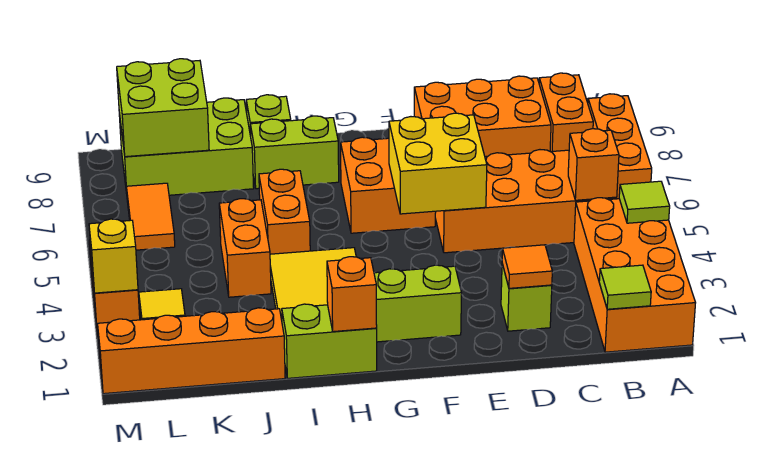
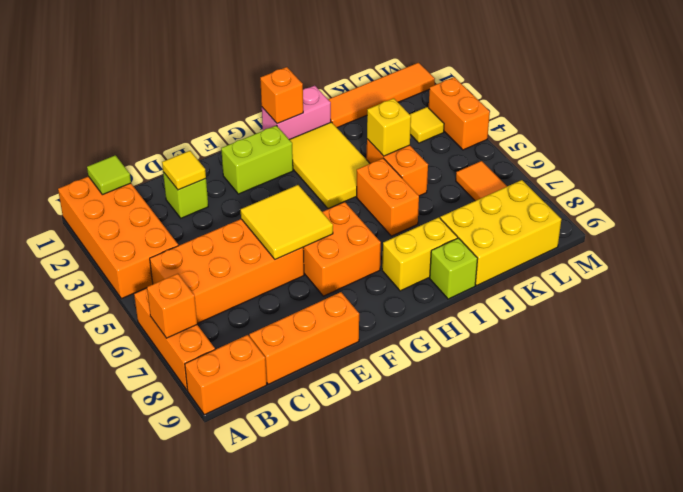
lime 1x1 tile [619,181,670,223] -> none
orange 1x1 brick [568,129,619,200] -> orange 1x1 brick moved to [147,274,197,338]
orange 1x2 brick [539,73,593,152] -> orange 1x2 brick turned to [185,335,267,415]
orange 2x3 brick [414,76,551,157] -> orange 1x3 brick [249,292,359,384]
orange 1x1 tile [502,245,552,288] -> yellow 1x1 tile [162,151,206,190]
yellow 2x2 brick [389,113,487,214] -> yellow 2x2 tile [241,185,333,260]
lime 1x2 brick [282,304,377,378] -> pink 1x2 brick [262,86,331,139]
lime 1x2 brick [250,116,339,189] -> yellow 1x2 brick [382,217,458,291]
orange 1x4 brick [98,308,285,394] -> orange 1x4 tile [328,63,435,128]
lime 2x3 brick [119,98,254,195] -> yellow 2x3 brick [440,180,561,285]
lime 2x2 brick [117,59,209,157] -> none
yellow 1x1 brick [89,219,138,293] -> yellow 1x1 brick moved to [367,98,411,156]

